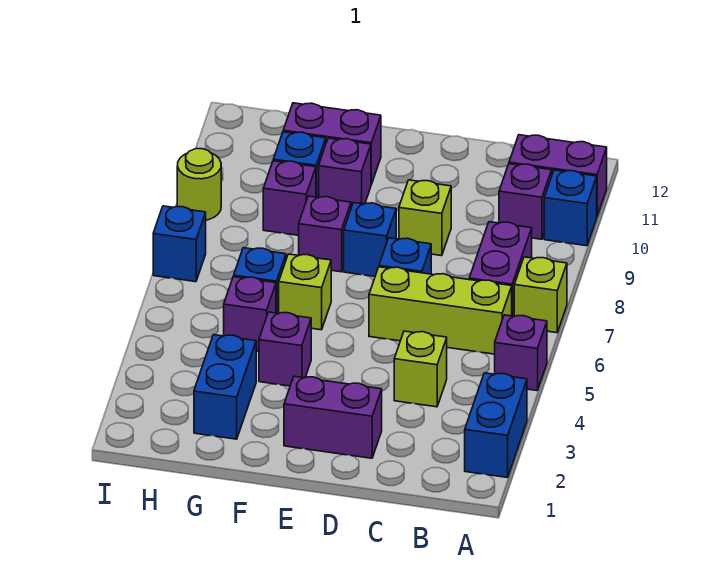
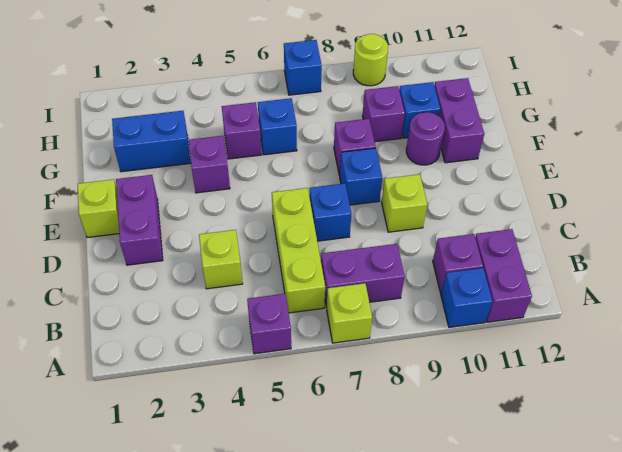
blue 1x2 brick [465,373,527,478] -> none
lime 1x1 brick [279,254,331,330] -> lime 1x1 brick moved to [78,179,119,238]
purple 1x1 brick [319,138,371,208] -> purple 1x1 round brick [406,112,445,165]

